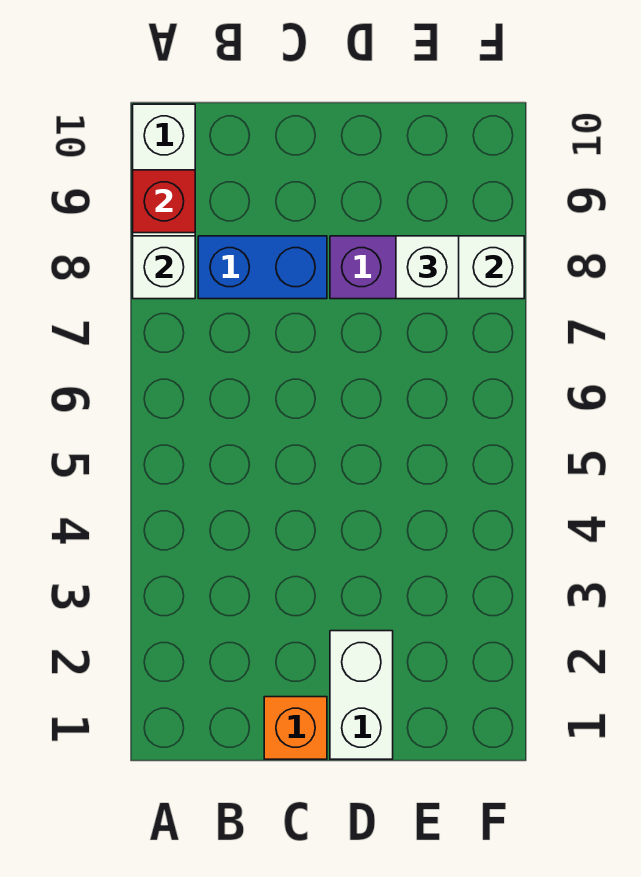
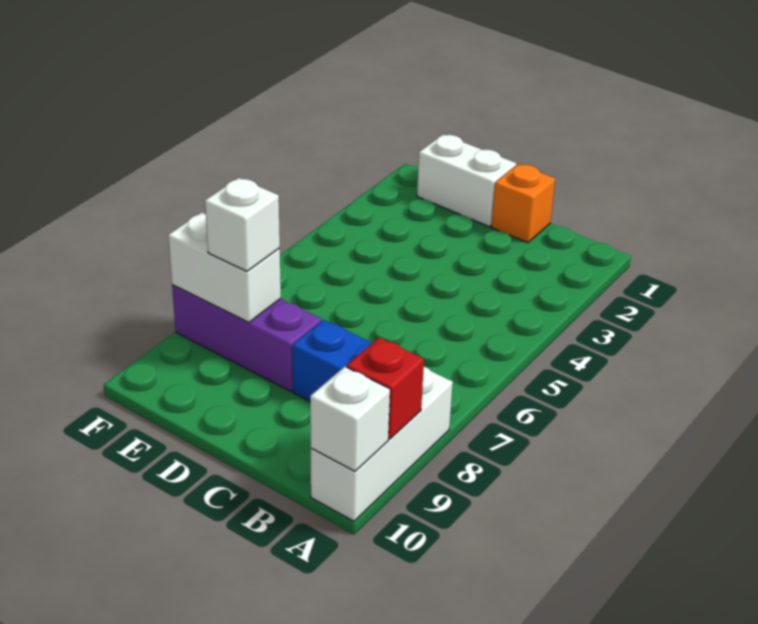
white 1x1 brick [133,236,195,299] -> white 1x1 brick moved to [310,367,390,471]
white 1x2 brick [330,631,393,759] -> white 1x2 brick turned to [417,134,516,226]

